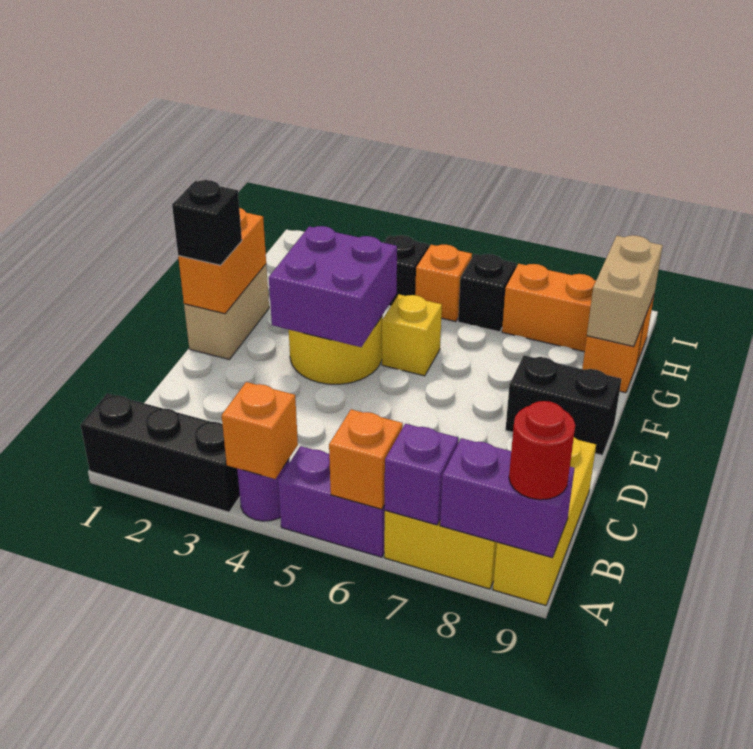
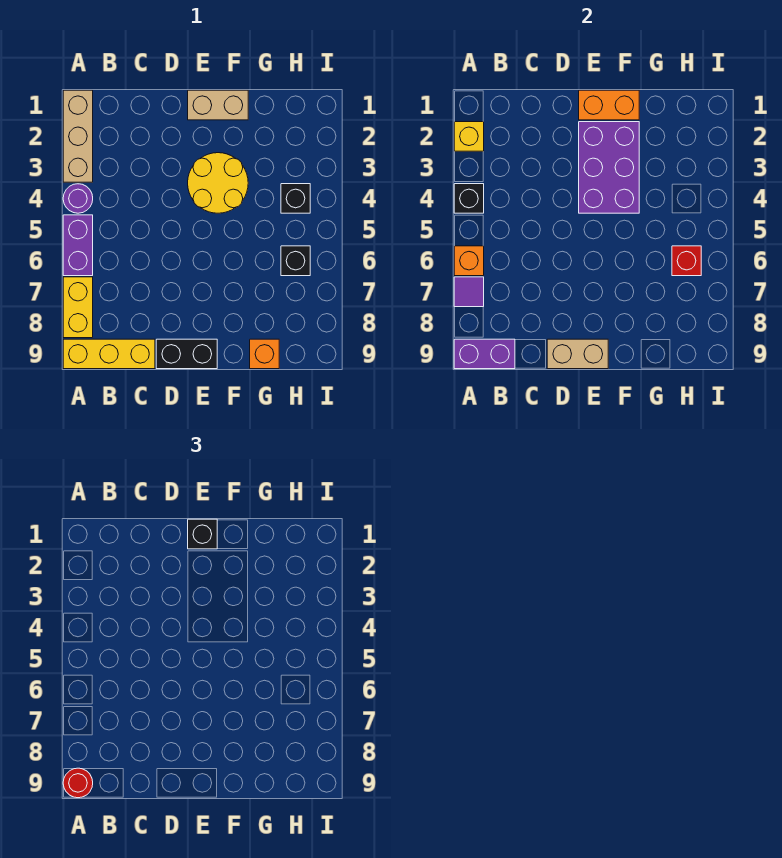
black 1x3 brick [81,393,240,512] -> tan 1x3 brick [63,90,93,182]
orange 1x1 brick [222,382,298,479] -> black 1x1 brick [454,184,484,213]
purple 1x1 brick [384,424,458,525] -> purple 1x1 tile [454,277,484,307]
purple 1x2 brick [440,438,574,558] -> purple 1x2 brick turned to [454,339,515,369]
purple 2x2 brick [269,226,397,347] -> purple 2x3 brick [579,122,639,213]
black 1x2 brick [506,355,621,455] -> black 1x2 brick turned to [156,339,217,369]
yellow 1x1 brick [382,294,442,376] -> yellow 1x1 brick moved to [454,122,484,151]
tan 1x2 brick [587,235,663,347] -> tan 1x2 brick moved to [547,339,608,369]
orange 1x1 brick [415,245,472,322] -> none
none -> red 1x1 brick [672,246,701,276]
orange 1x3 brick [502,264,654,362] -> none

